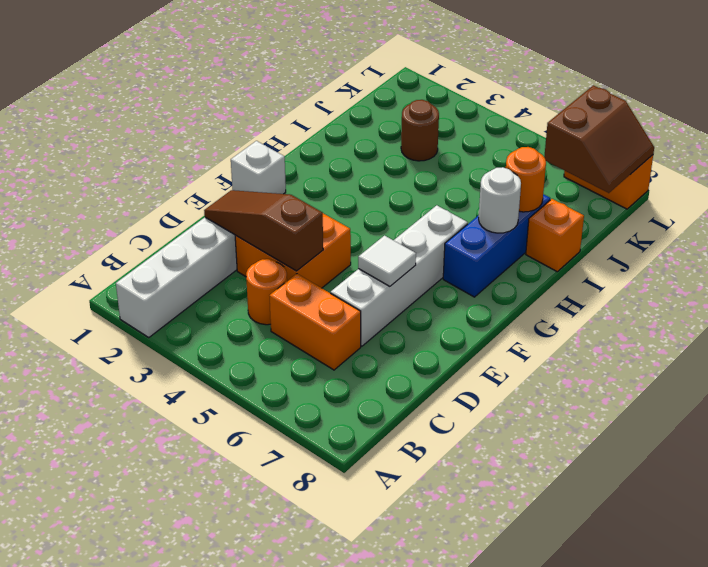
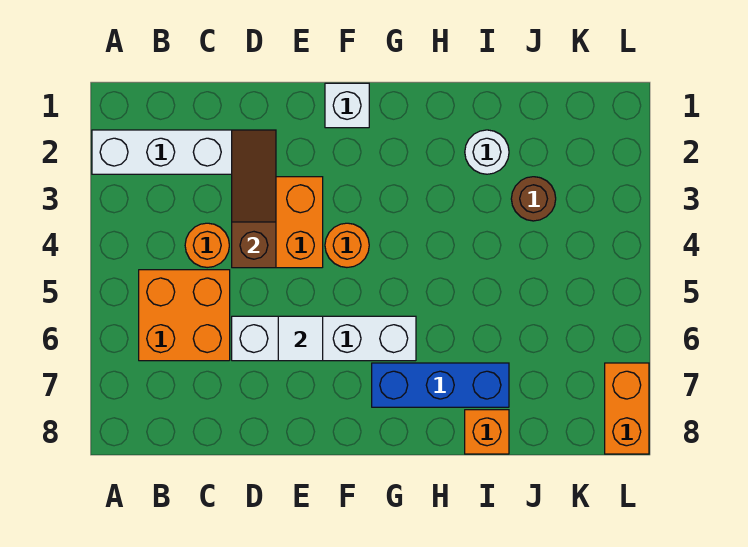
orange 1x2 brick [269,274,361,370] -> orange 2x2 brick [139,270,230,361]
white 1x1 round brick [479,167,521,233] -> white 1x1 round brick moved to [465,130,509,174]
orange 1x1 round brick [506,147,546,212] -> orange 1x1 round brick moved to [325,223,369,267]
brown 2x2 slope [544,85,654,193] -> none

